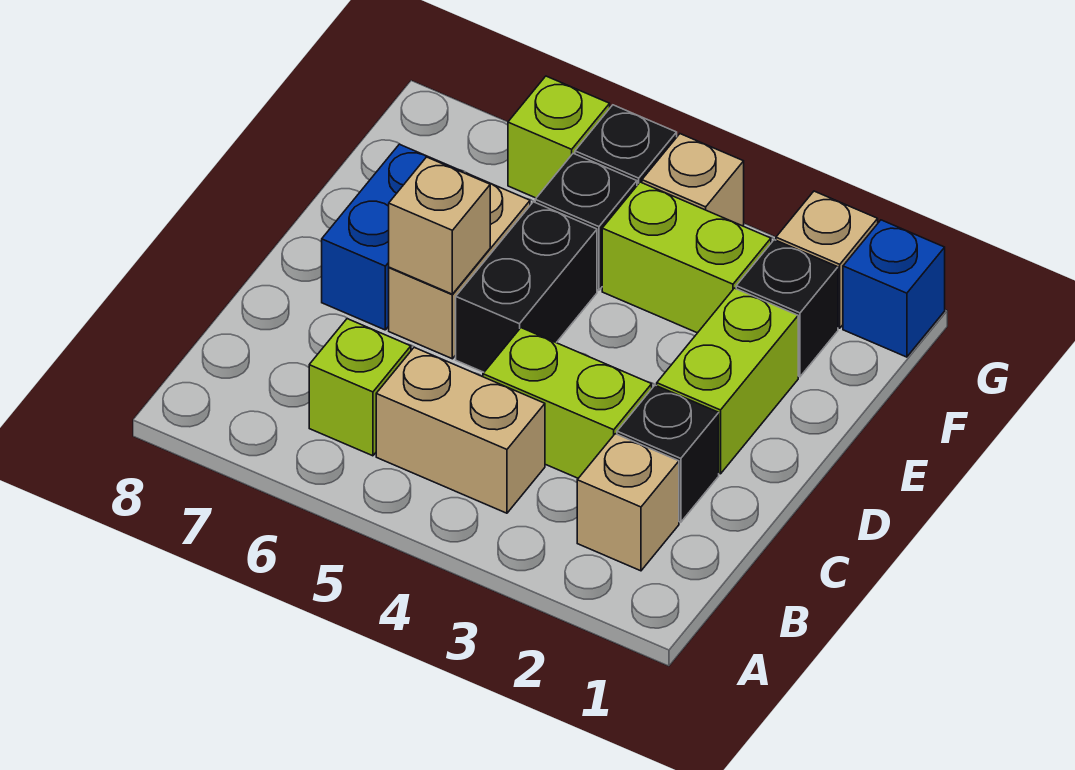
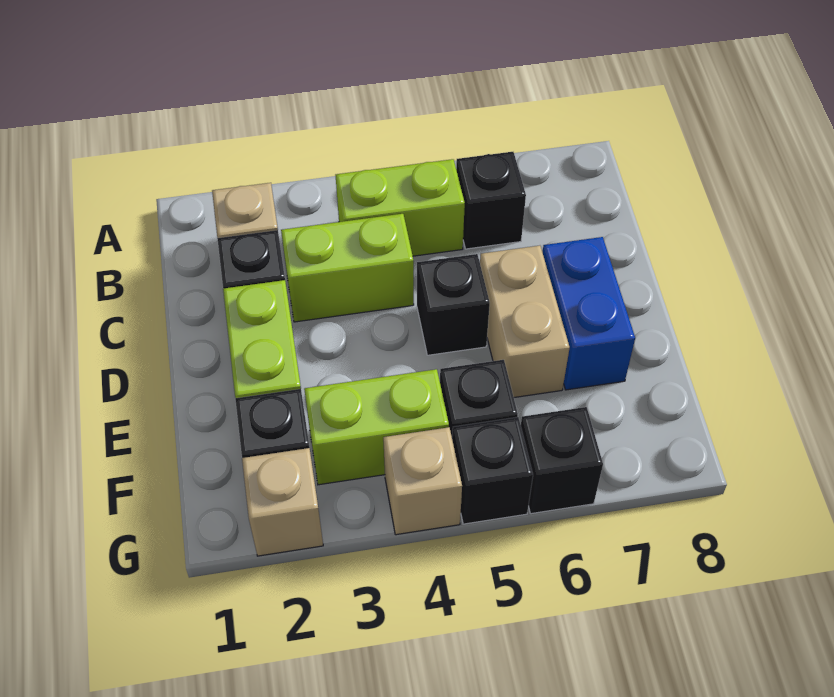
tan 1x2 brick [376,347,545,513] -> lime 1x2 brick [336,159,465,256]
lime 1x1 brick [309,319,411,456] -> black 1x1 brick [456,152,526,249]
black 1x2 brick [456,202,597,372] -> black 1x1 brick [417,254,490,355]
tan 1x1 brick [389,157,490,294] -> none
blue 1x1 brick [843,220,945,357] -> none
lime 1x1 brick [508,76,610,198] -> black 1x1 brick [521,407,603,514]

